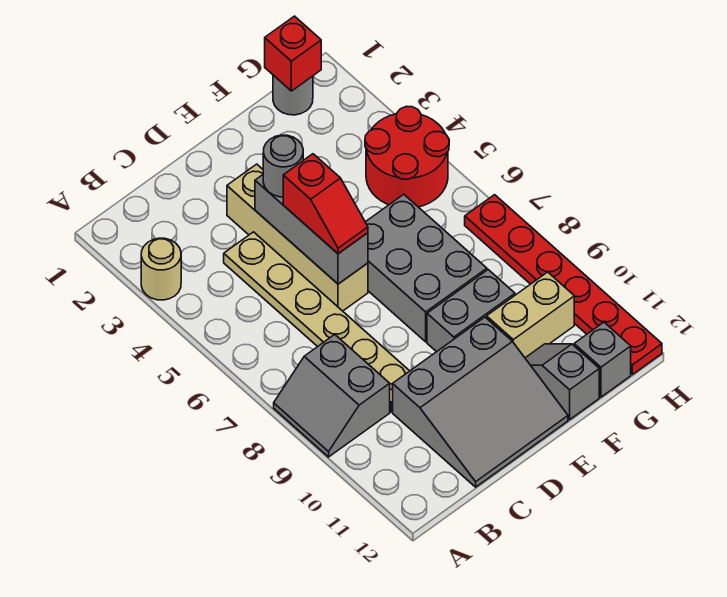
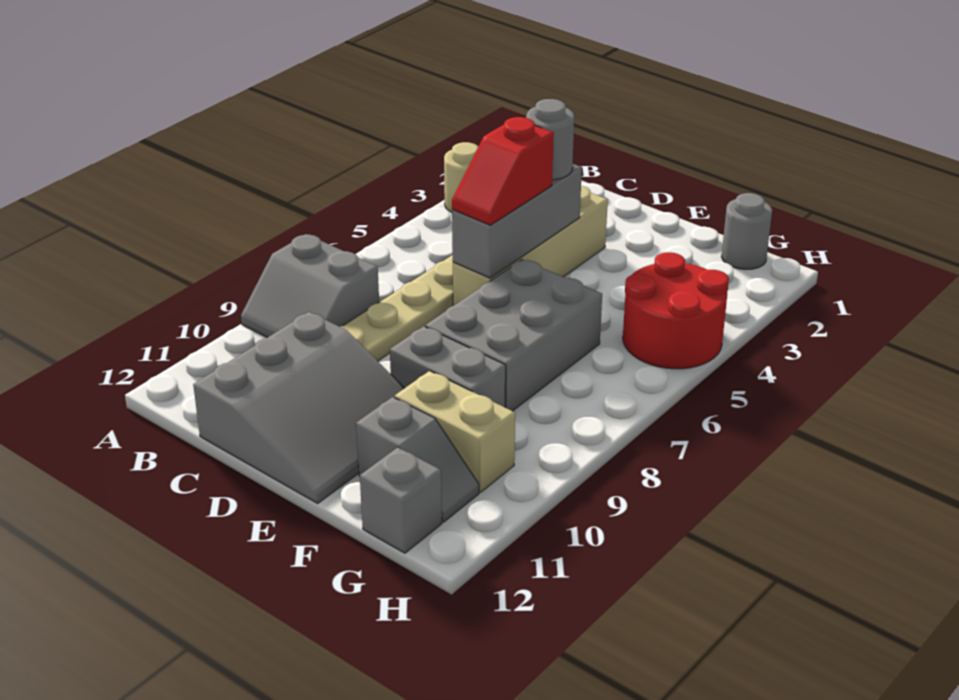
grey 2x2 slope [274,335,390,457] -> grey 2x2 slope turned to [241,234,379,338]
grey 3x3 slope [393,317,568,487] -> grey 3x3 slope turned to [193,312,404,503]
grey 1x2 slope [525,344,599,420] -> grey 1x2 slope turned to [356,397,479,522]
red 1x1 brick [265,16,321,91] -> none
red 1x6 plate [465,195,662,374] -> none

